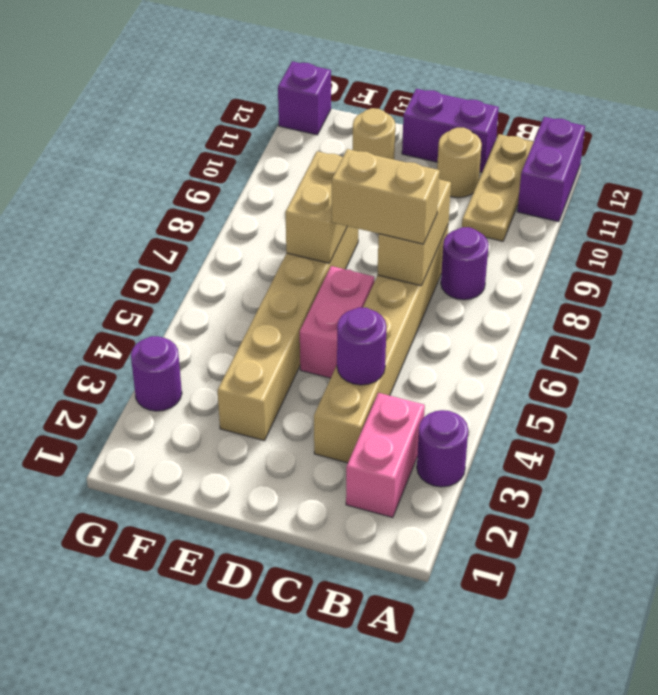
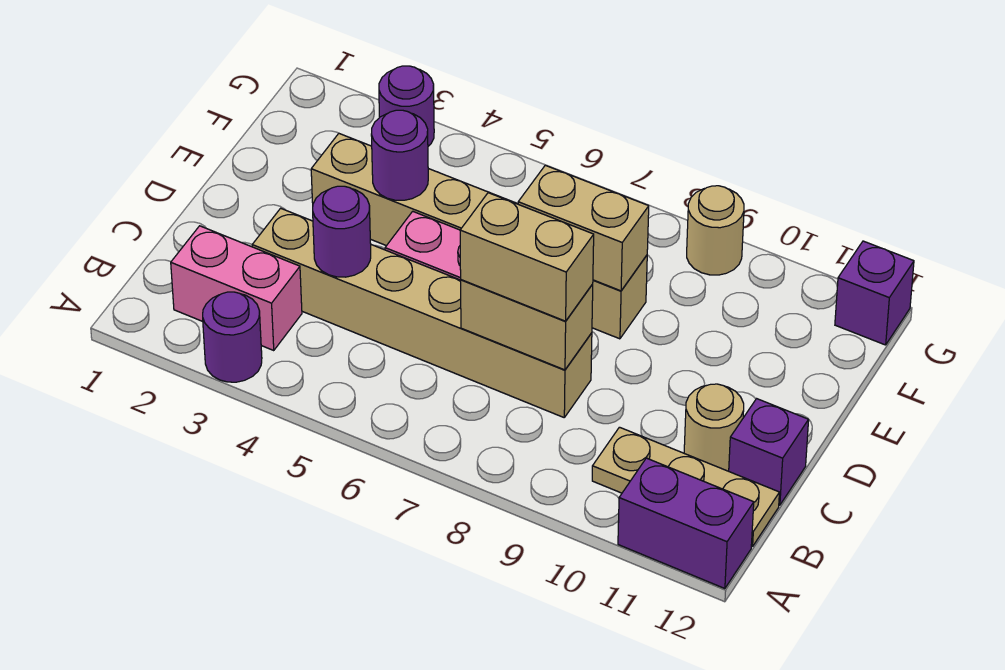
purple 1x1 round brick [441,227,489,300] -> purple 1x1 round brick moved to [371,110,428,200]
tan 1x2 brick [332,149,440,244] -> tan 1x2 brick turned to [460,193,594,321]
purple 1x2 brick [402,89,499,172] -> purple 1x1 brick [729,399,809,505]
tan 1x1 round brick [352,108,395,160] -> tan 1x1 round brick moved to [687,186,744,275]

